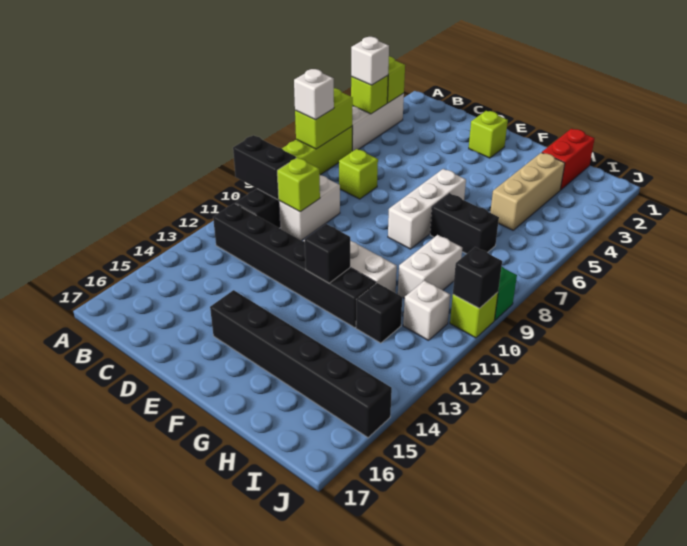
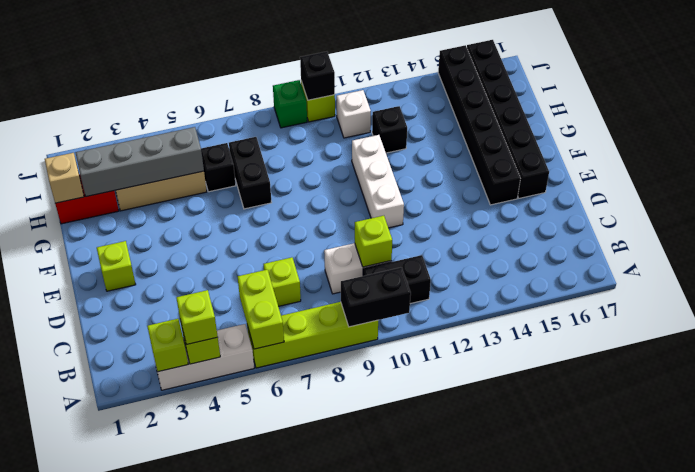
white 1x1 brick [351,37,389,85] -> lime 1x1 brick [176,290,218,345]
lime 1x2 brick [295,88,353,149] -> lime 1x2 brick turned to [238,270,284,349]
white 1x1 brick [294,69,334,120] -> none
black 1x2 brick [233,135,296,199] -> black 1x2 brick turned to [341,267,411,327]
black 1x6 brick [213,203,376,328] -> black 1x6 brick moved to [467,40,549,198]
white 1x3 brick [388,169,466,249] -> none
black 1x1 brick [305,224,350,283] -> black 1x1 brick moved to [201,143,236,192]
none -> tan 1x1 brick [45,153,84,203]
none -> grey 1x4 brick [75,127,204,197]
white 1x2 brick [398,235,462,298] -> none

